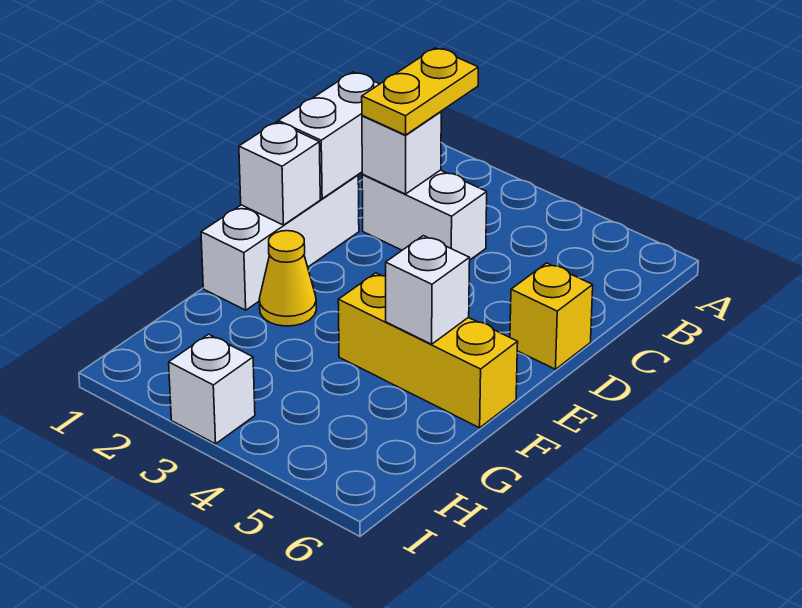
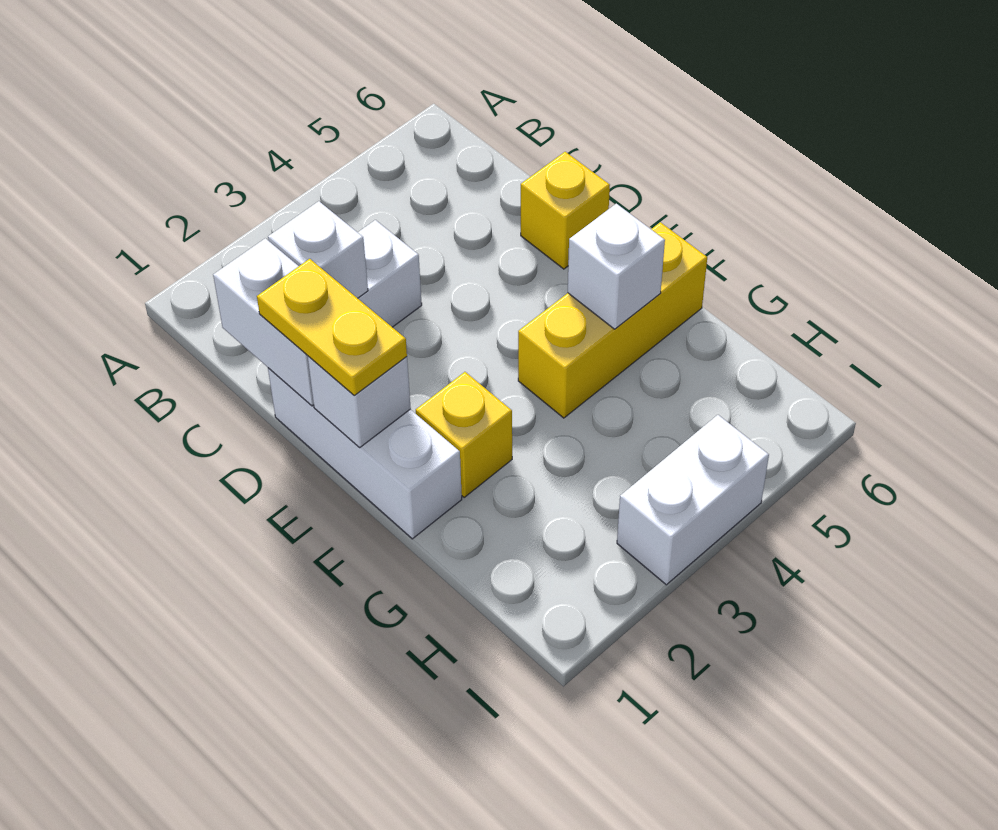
yellow 1x2 plate [362,48,478,135] -> yellow 1x2 plate moved to [257,259,407,395]
yellow 1x1 cone [259,231,316,326] -> yellow 1x1 brick [416,372,512,497]
white 1x1 brick [169,334,255,444] -> white 1x2 brick [617,415,769,585]

